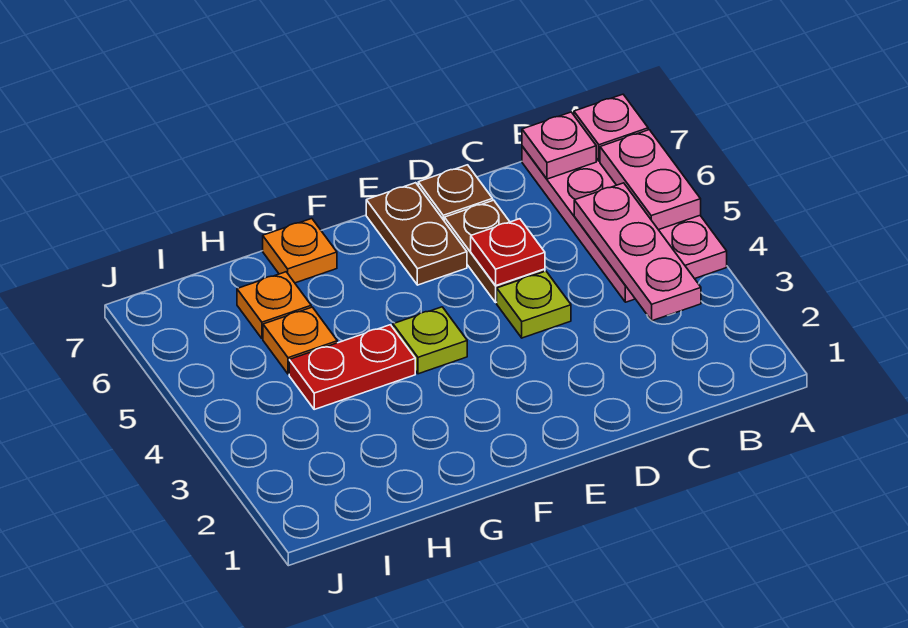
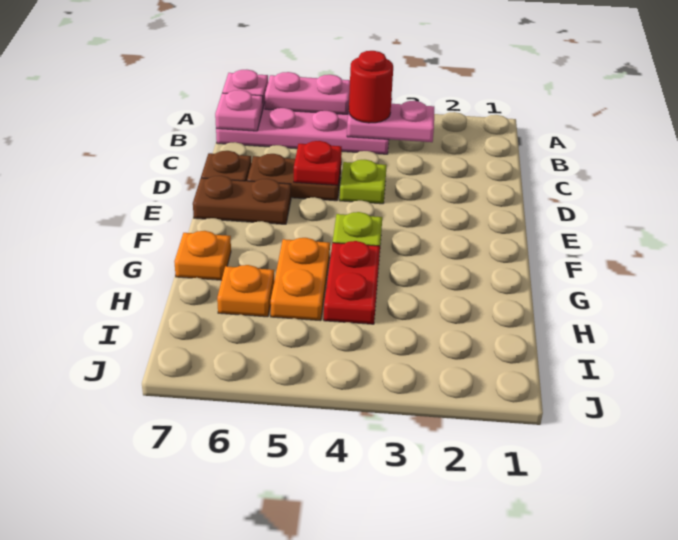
pink 1x3 plate [574,183,701,321] -> pink 1x2 plate [347,101,434,142]
none -> red 1x1 round brick [349,51,393,123]
orange 1x1 plate [263,307,337,374] -> orange 1x2 plate [271,238,330,321]

